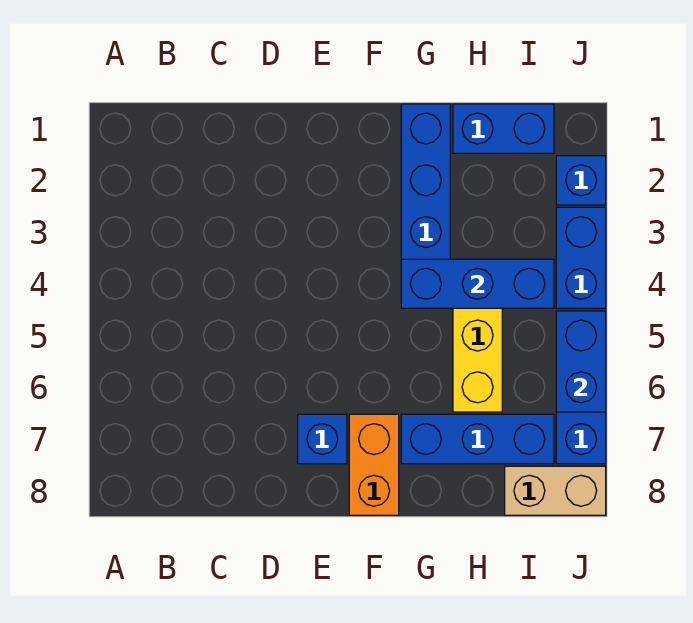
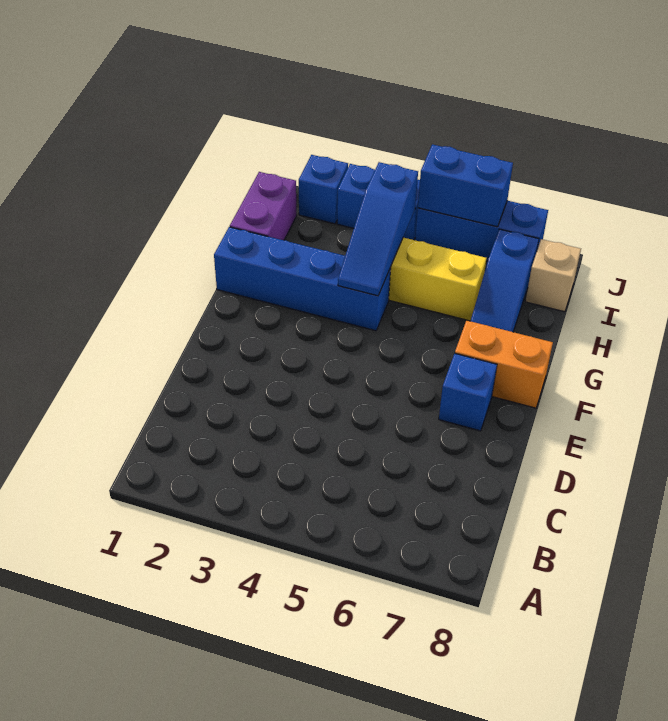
blue 1x3 brick [401,259,554,308] -> blue 1x3 slope [338,162,418,296]
blue 1x3 brick [401,414,554,464] -> blue 1x3 slope [471,229,539,332]
blue 1x2 brick [453,104,554,153] -> purple 1x2 brick [230,172,297,240]
tan 1x2 brick [505,466,606,515] -> tan 1x1 brick [525,239,581,312]

